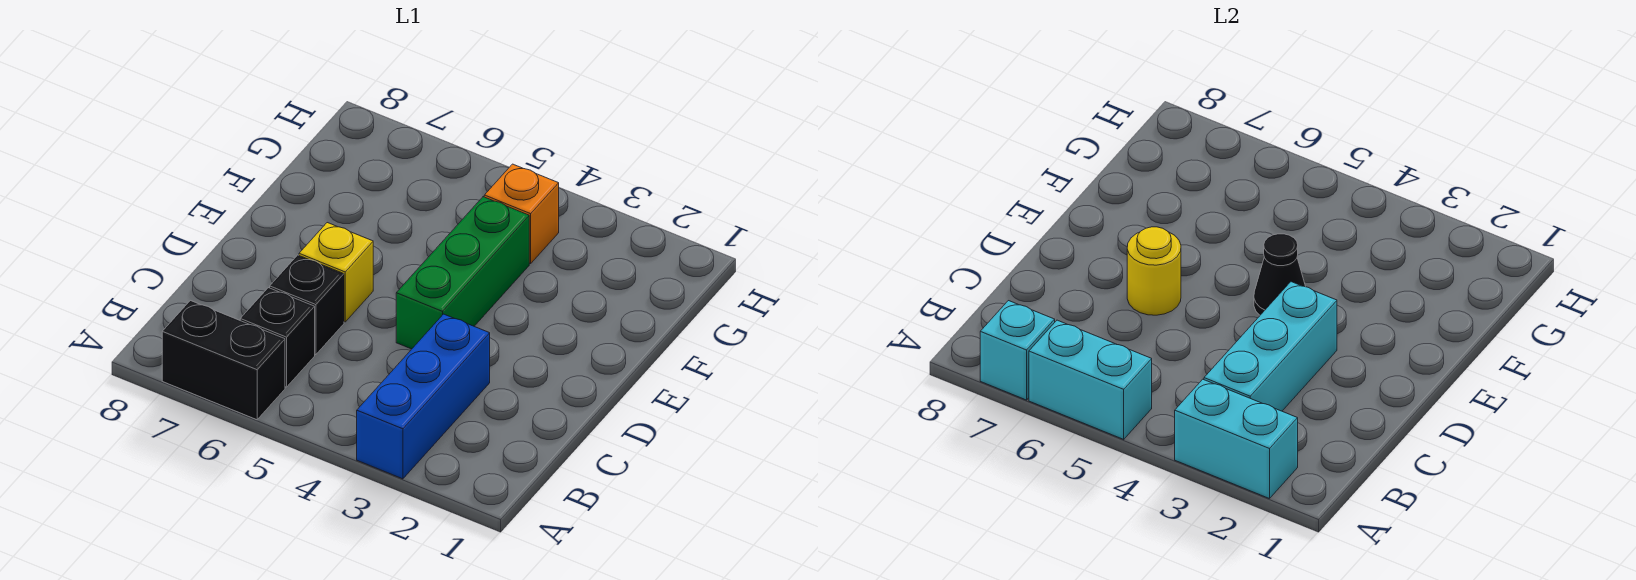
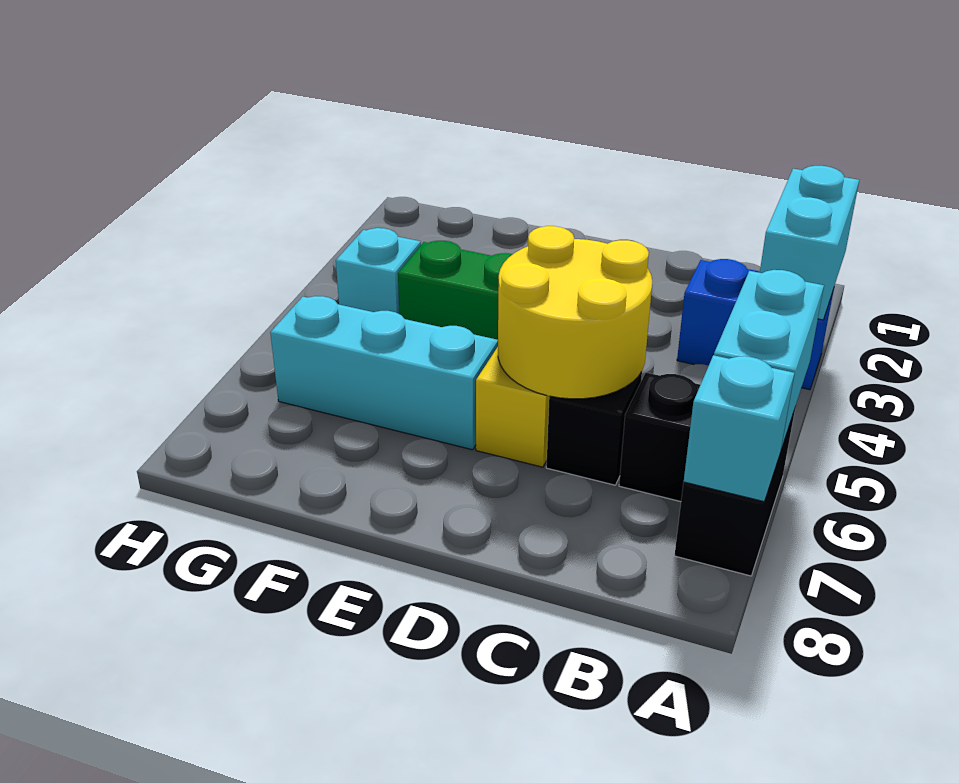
blue 1x3 brick [357,314,490,479] -> blue 1x2 brick [677,259,834,390]
cyan 1x3 brick [1204,282,1337,411] -> cyan 1x3 brick moved to [270,296,498,450]
yellow 1x1 round brick [1127,227,1181,315] -> yellow 2x2 round brick [498,226,652,399]
black 1x1 cone [1254,234,1305,315] -> none
orange 1x1 brick [484,164,559,264] -> cyan 1x1 brick [336,228,421,314]

